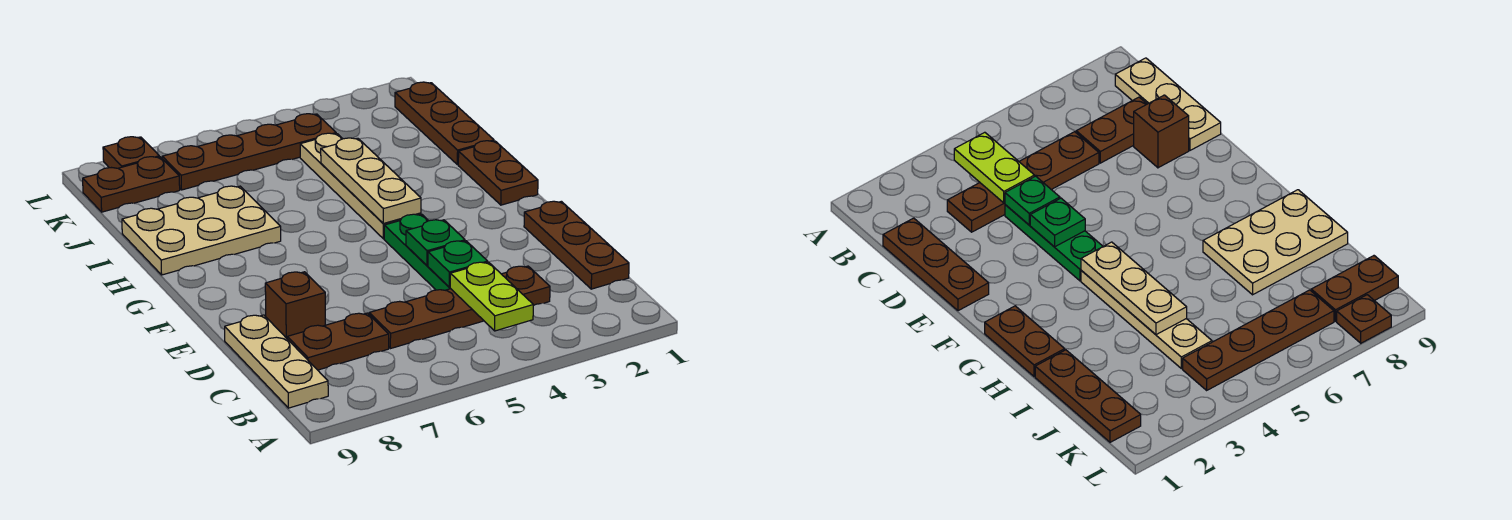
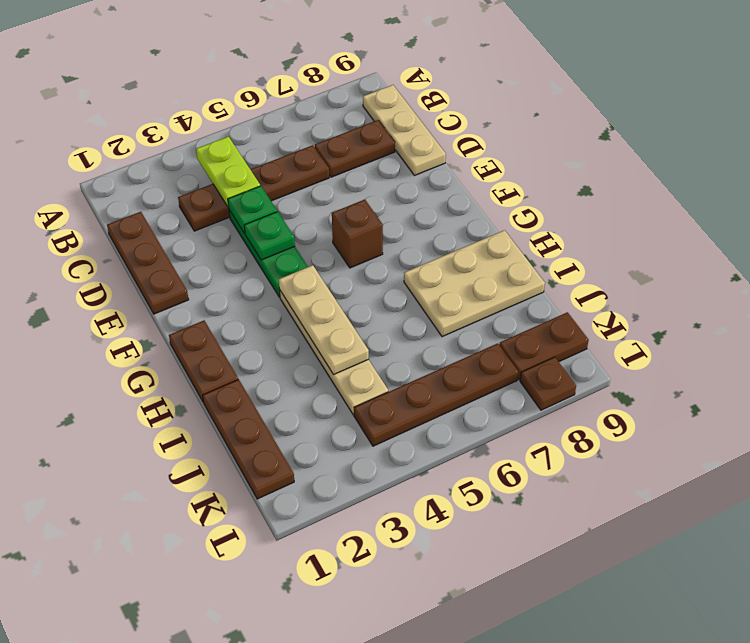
brown 1x1 brick [265,272,325,338] -> brown 1x1 brick moved to [332,200,383,268]

